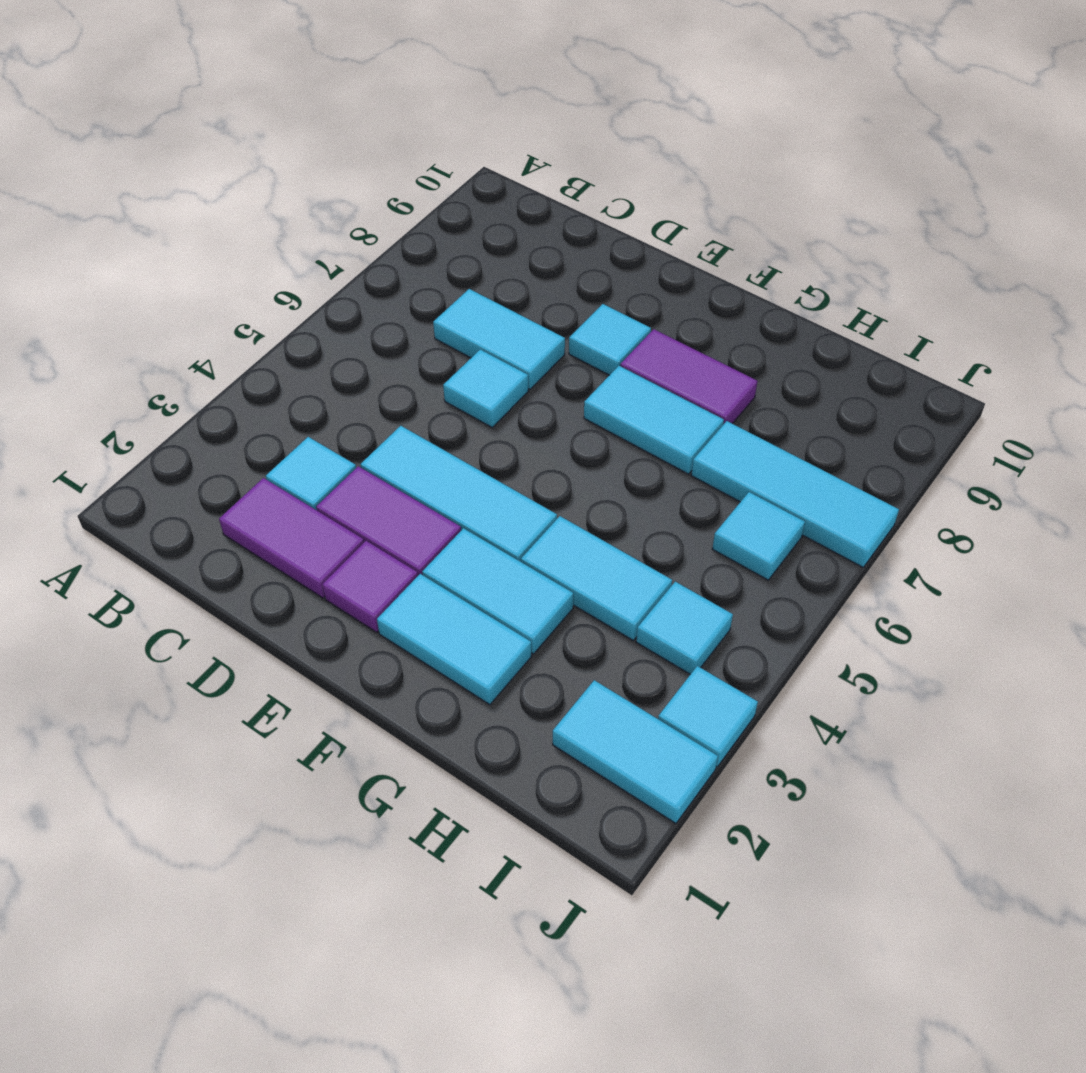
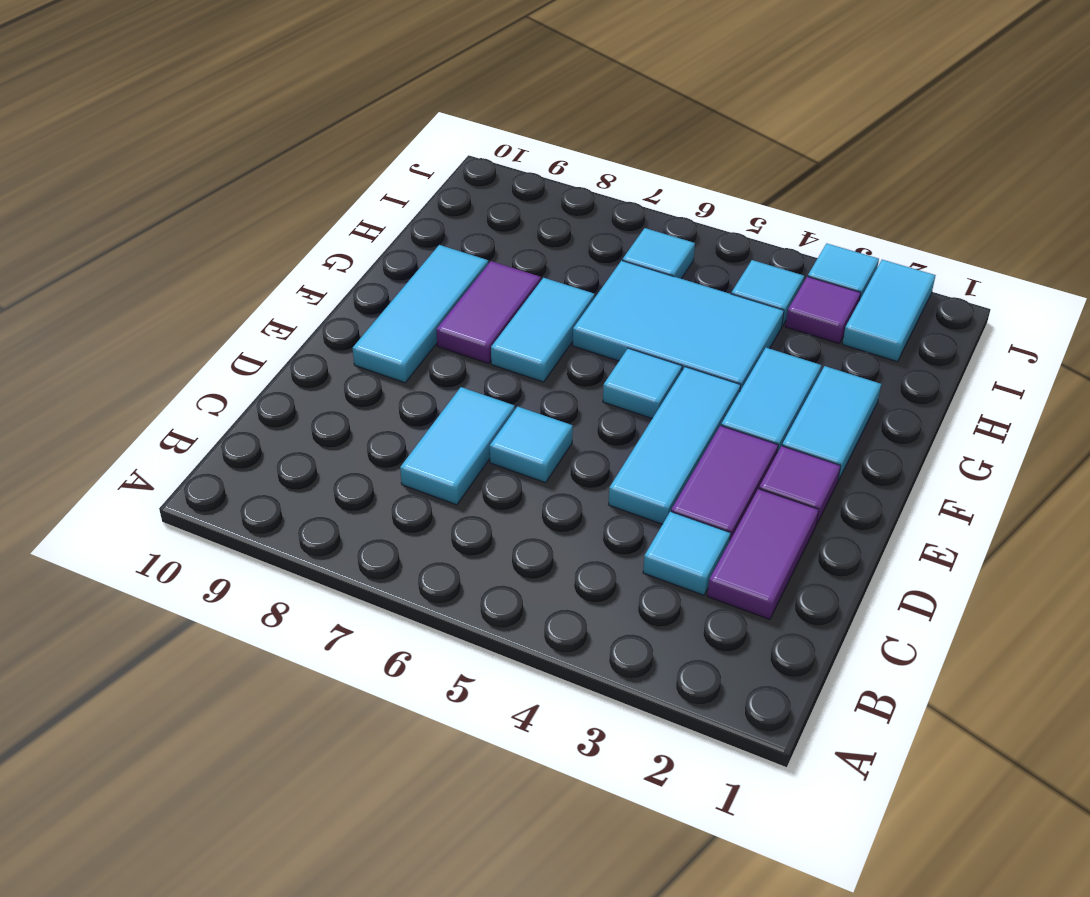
cyan 1x1 tile [569,304,651,375] -> cyan 1x1 tile moved to [603,348,682,419]
cyan 1x2 tile [521,516,672,640] -> cyan 2x3 tile [573,261,784,391]
cyan 1x3 tile [691,421,899,567] -> cyan 1x3 tile moved to [353,245,488,383]
none -> purple 1x1 tile [785,276,861,343]

